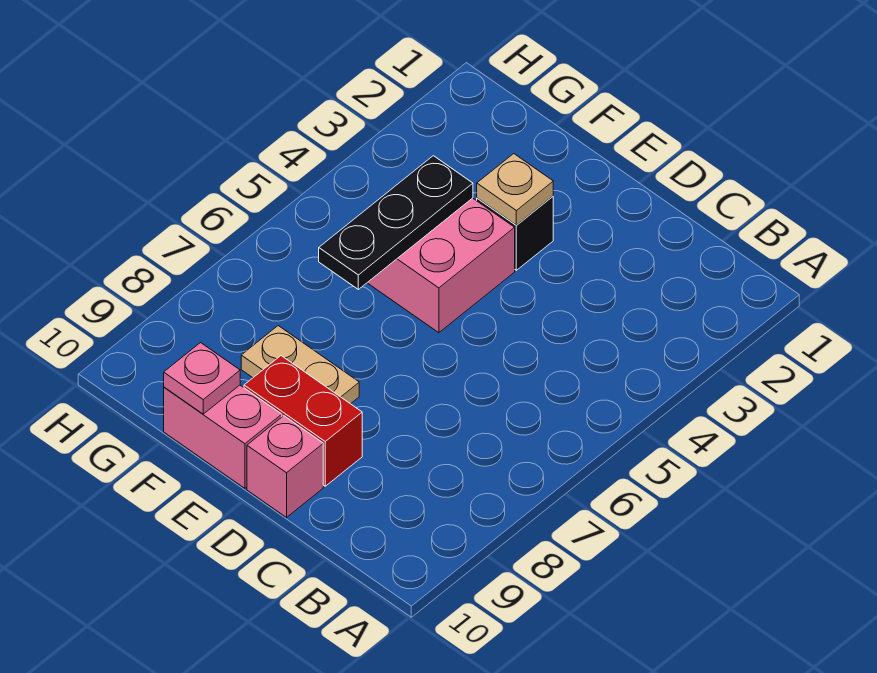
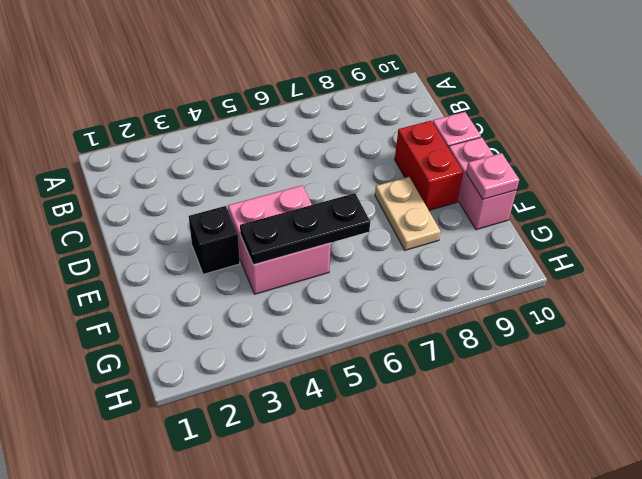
tan 1x1 plate [477,154,553,225] -> none

